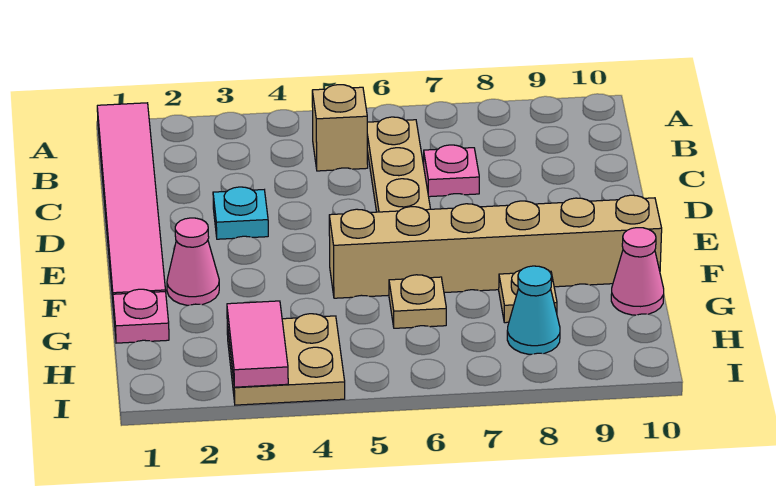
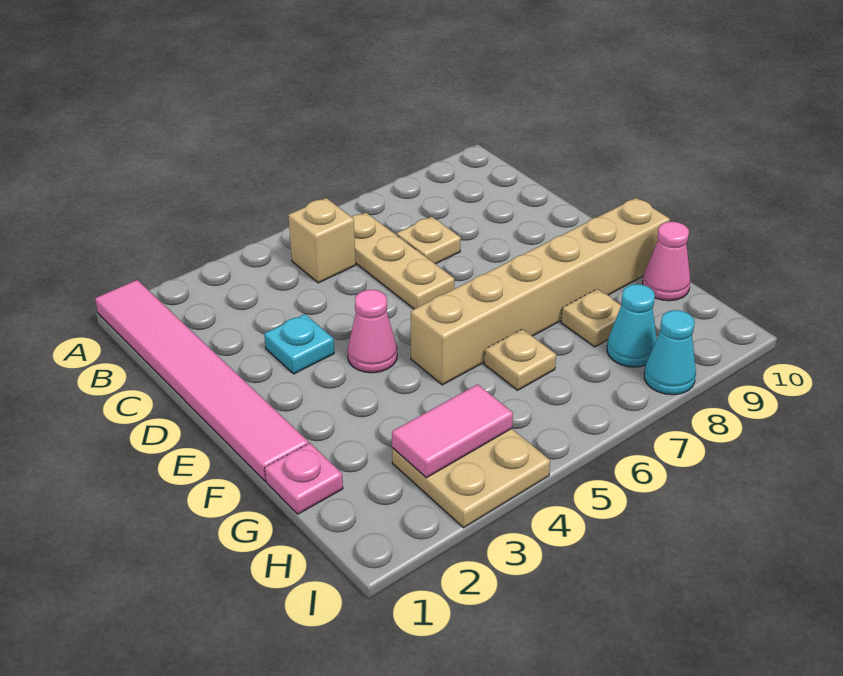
pink 1x1 plate [424,145,479,197] -> tan 1x1 plate [397,217,461,264]
pink 1x1 cone [167,218,219,305] -> pink 1x1 cone moved to [347,290,397,373]
pink 1x2 tile [227,301,288,387] -> pink 1x2 tile turned to [392,384,513,478]
none -> cyan 1x1 cone [644,310,696,395]

